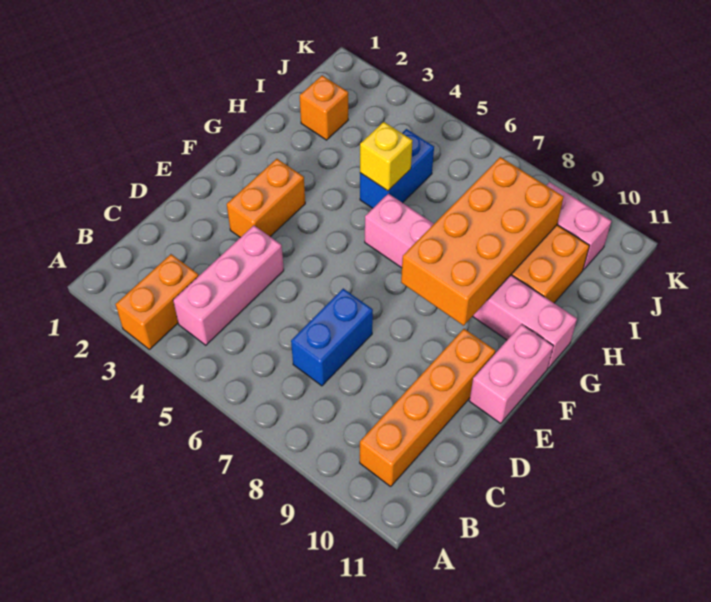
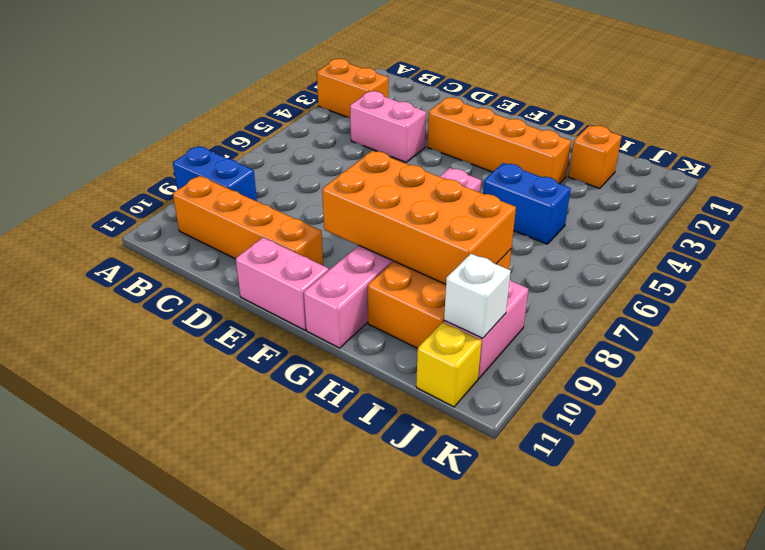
pink 1x3 brick [173,225,284,345] -> pink 1x2 brick [350,91,426,162]
blue 1x2 brick [291,289,373,386] -> blue 1x2 brick moved to [173,146,257,201]
orange 1x2 brick [227,159,305,238] -> orange 1x4 brick [427,97,571,184]
yellow 1x1 brick [360,122,413,191] -> yellow 1x1 brick moved to [416,322,481,407]
none -> white 1x1 brick [444,254,511,338]

